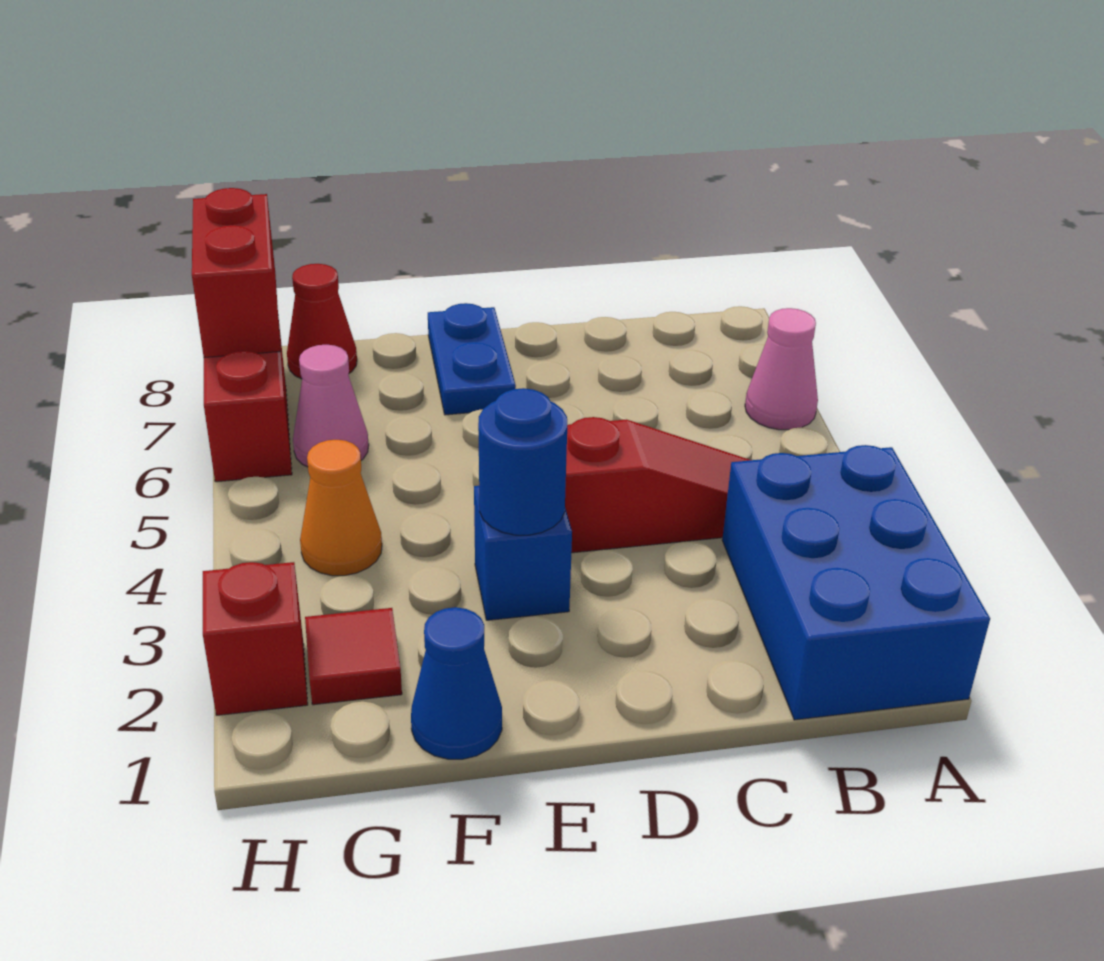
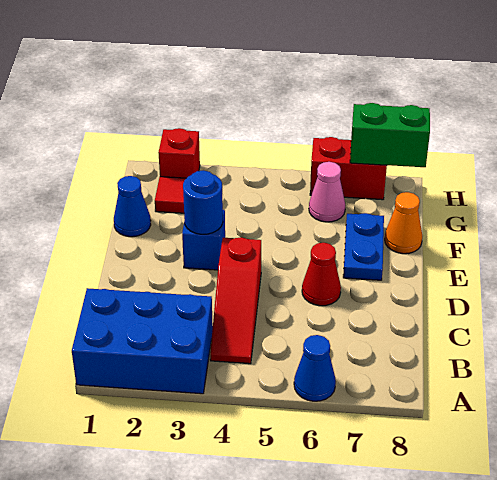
pink 1x1 cone [745,308,818,430] -> blue 1x1 cone [294,335,336,401]
blue 1x2 plate [428,303,516,415] -> blue 1x2 plate turned to [343,213,384,280]
orange 1x1 cone [300,440,382,576] -> orange 1x1 cone moved to [385,192,423,254]
red 1x1 cone [287,264,357,379] -> red 1x1 cone moved to [302,243,341,306]
red 1x2 brick [192,188,281,358] -> green 1x2 brick [350,103,430,167]

